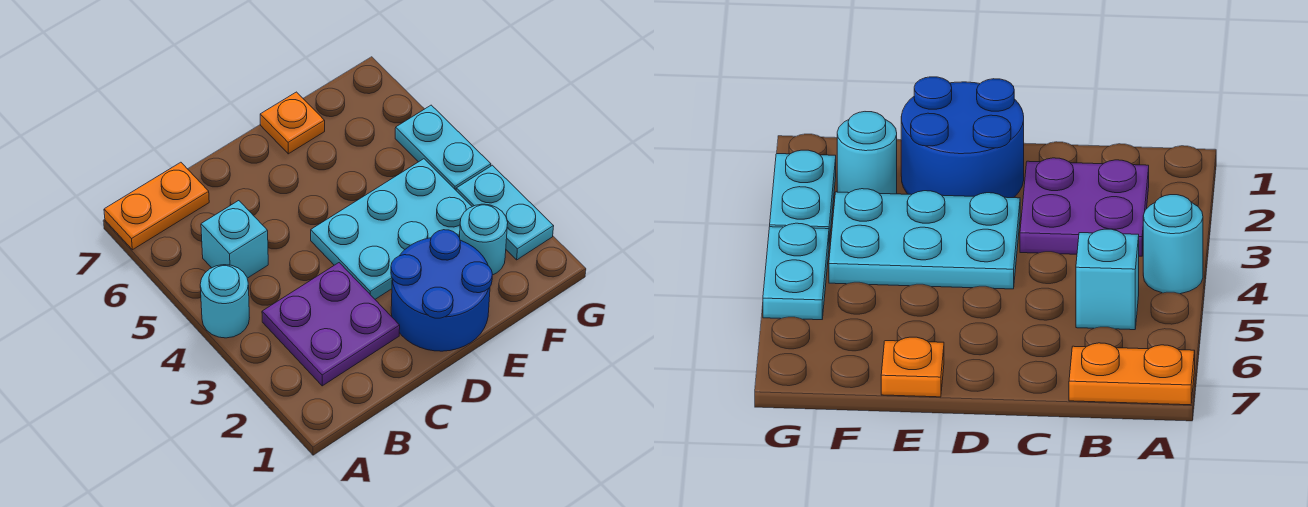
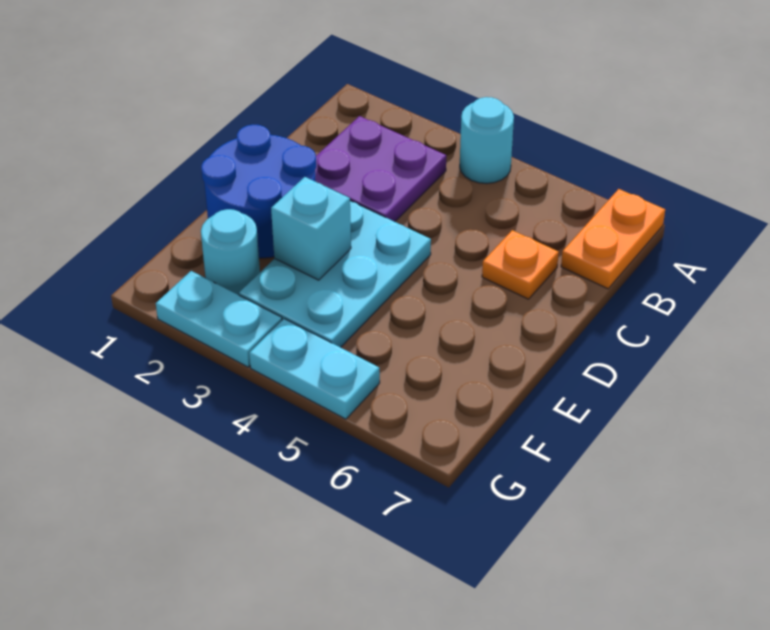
cyan 1x1 brick [201,201,268,278] -> cyan 1x1 brick moved to [271,177,351,280]
orange 1x1 plate [260,92,325,154] -> orange 1x1 plate moved to [482,230,559,299]

